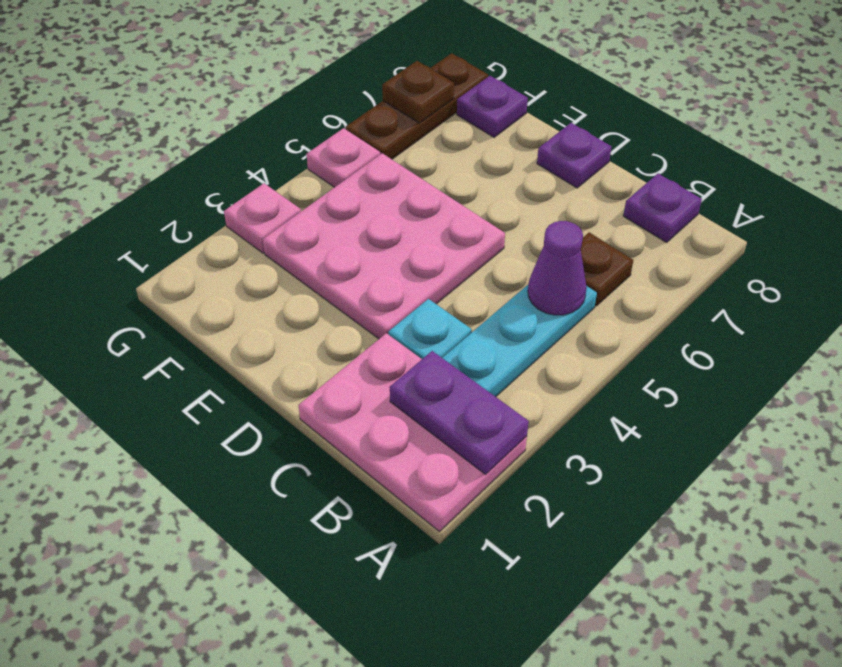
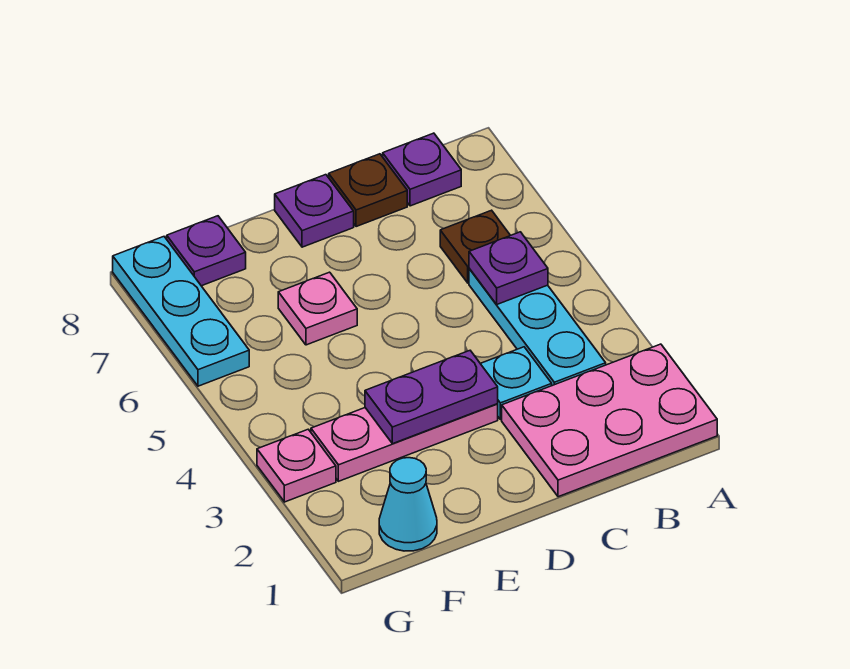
purple 1x2 plate [390,351,529,474] -> purple 1x2 plate moved to [365,351,498,444]
purple 1x1 cone [528,221,587,315] -> purple 1x1 plate [469,232,548,304]
pink 3x3 plate [263,153,505,339] -> pink 1x3 plate [311,404,498,481]
none -> cyan 1x1 cone [379,458,437,551]
pink 1x1 plate [307,128,380,187] -> pink 1x1 plate moved to [278,272,357,345]
brown 1x3 plate [345,53,488,159] -> cyan 1x3 plate [113,237,249,386]
brown 1x1 plate [382,61,454,123] -> brown 1x1 plate moved to [329,154,407,227]

